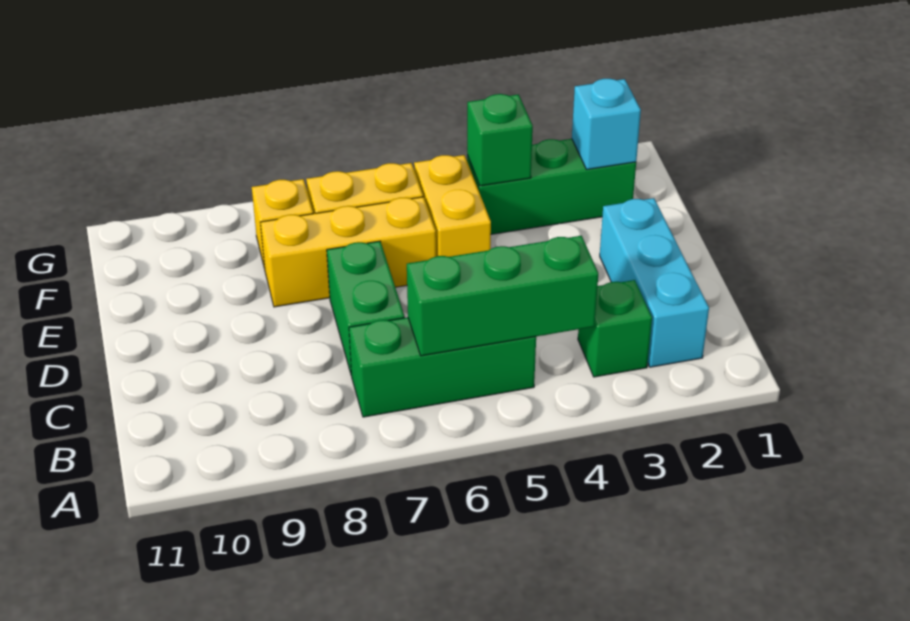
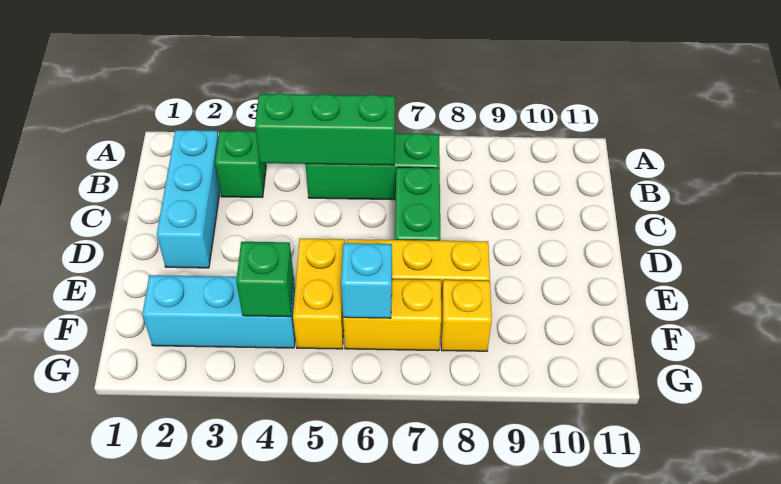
green 1x3 brick [467,139,636,234] -> cyan 1x3 brick [142,275,295,348]
cyan 1x1 brick [572,79,641,169] -> cyan 1x1 brick moved to [341,243,392,318]

